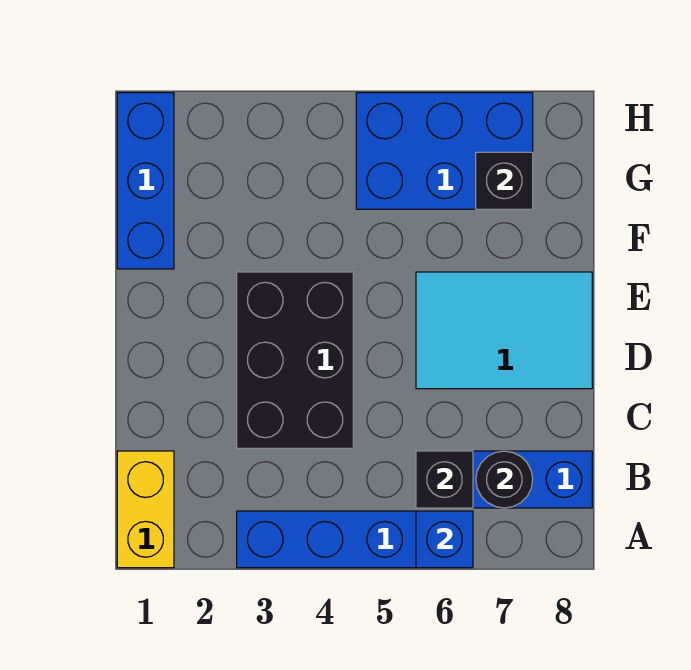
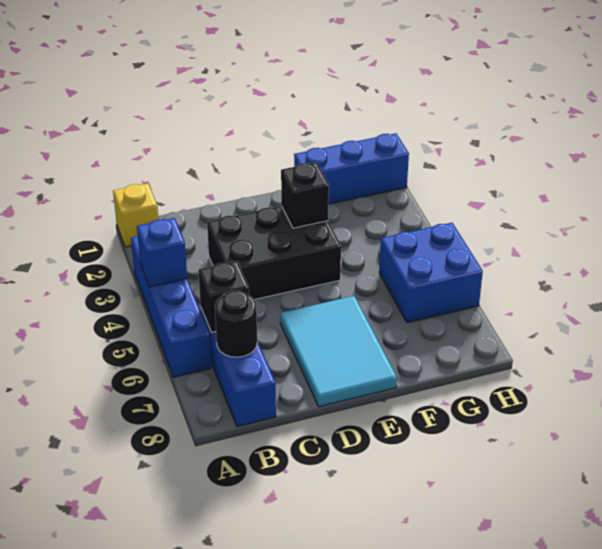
yellow 1x2 brick [117,451,174,568] -> yellow 1x1 brick [113,183,158,247]
blue 1x1 brick [416,511,473,568] -> blue 1x1 brick moved to [137,218,187,287]
blue 2x3 brick [356,93,533,209] -> blue 2x2 brick [379,223,483,323]
black 1x1 brick [476,152,533,209] -> black 1x1 brick moved to [281,162,329,228]

